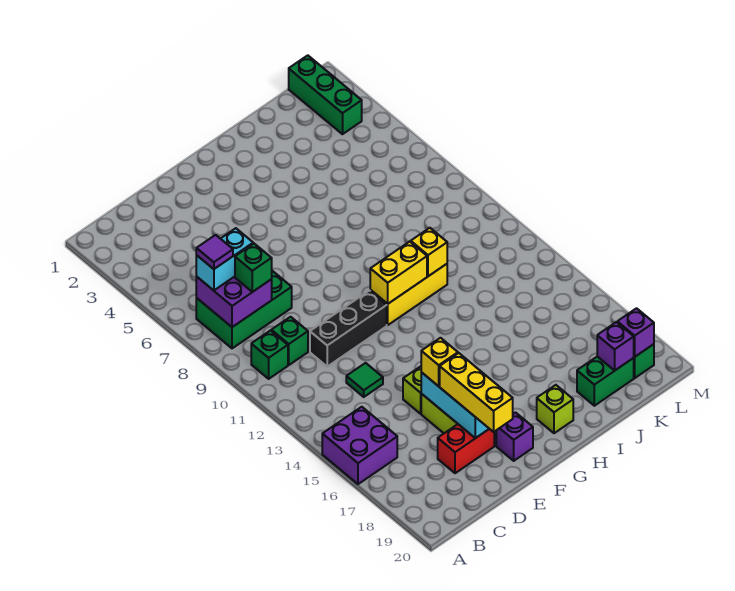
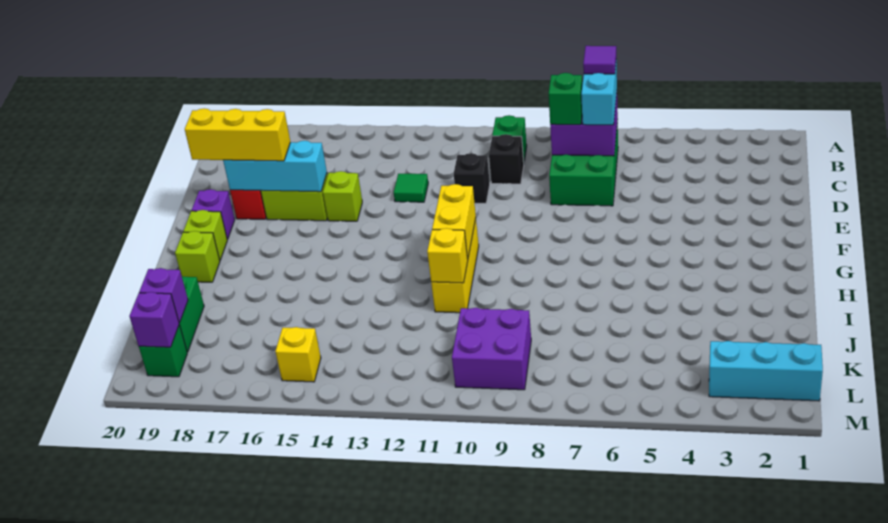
purple 2x2 brick [322,407,397,484] -> purple 2x2 brick moved to [452,308,531,390]
green 1x1 brick [271,317,308,365] -> black 1x1 brick [489,134,524,184]
black 1x3 brick [310,291,387,366] -> black 1x1 brick [454,153,490,203]
yellow 1x1 brick [421,338,458,386] -> yellow 1x1 brick moved to [275,327,321,382]
none -> lime 1x1 brick [183,210,227,260]
green 1x3 brick [289,55,362,134] -> cyan 1x3 brick [709,341,823,401]

